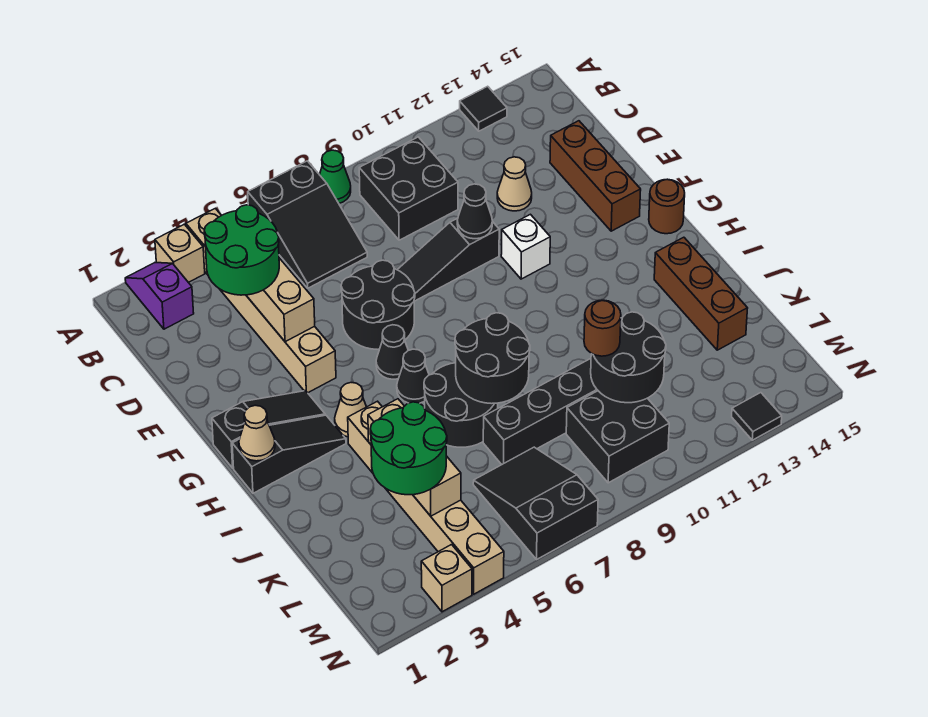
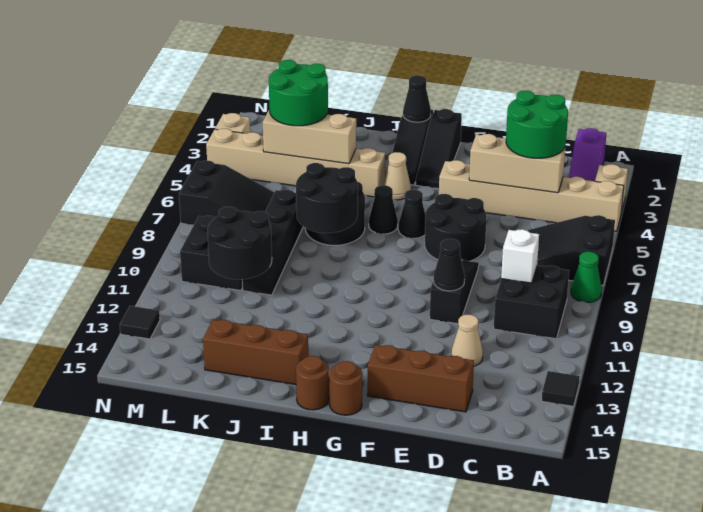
purple 1x2 slope [125,263,194,329] -> purple 1x2 slope turned to [569,128,606,181]
white 1x1 brick [501,214,550,279] -> white 1x1 brick moved to [501,229,539,283]
tan 1x1 cone [239,405,275,461] -> black 1x1 cone [403,75,431,122]
brown 1x1 round brick [584,300,621,356] -> brown 1x1 round brick moved to [296,356,329,410]

